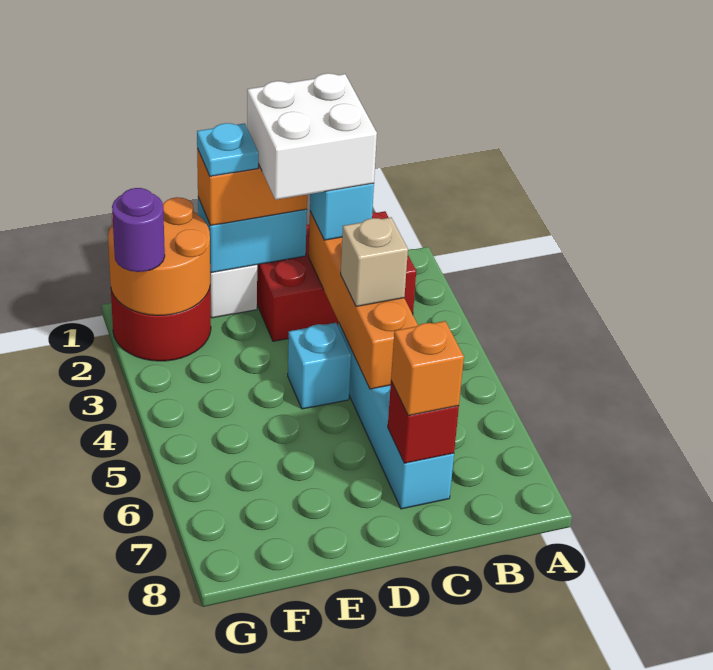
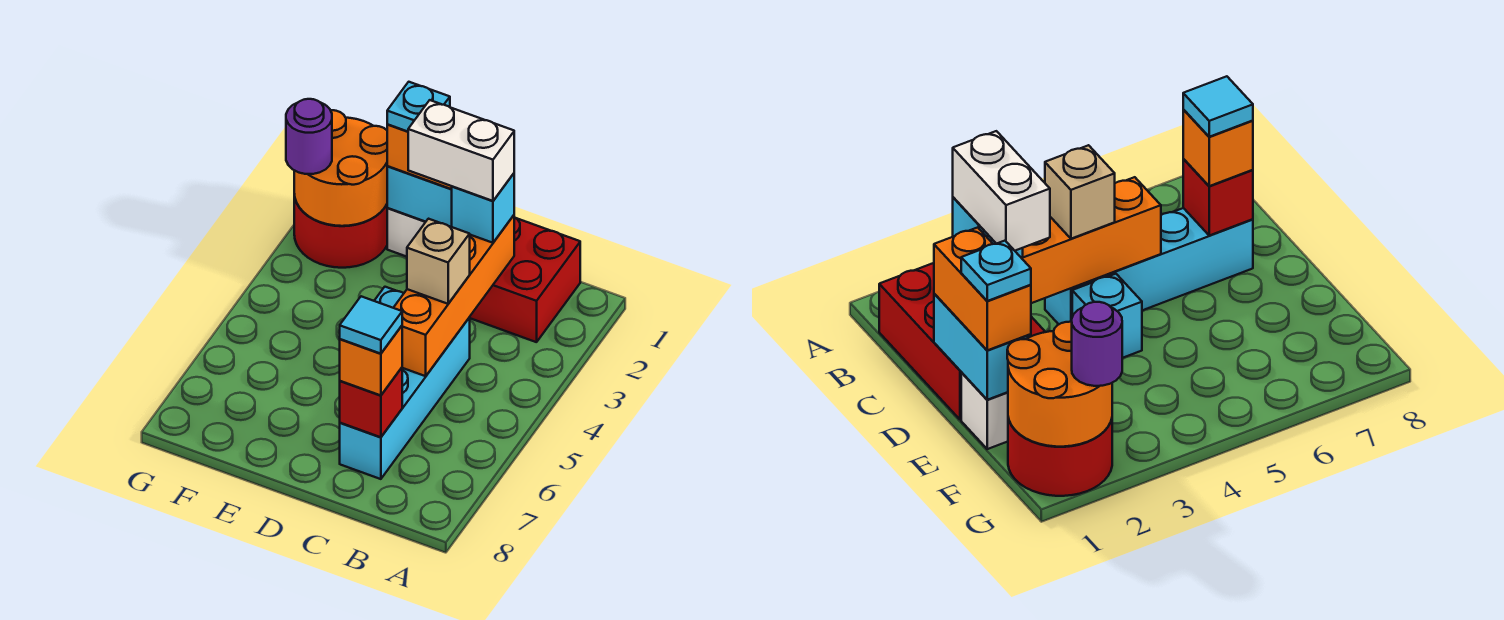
white 2x2 brick [247,73,377,200] -> white 1x2 brick [408,100,514,201]
none -> cyan 1x1 tile [340,296,402,354]

